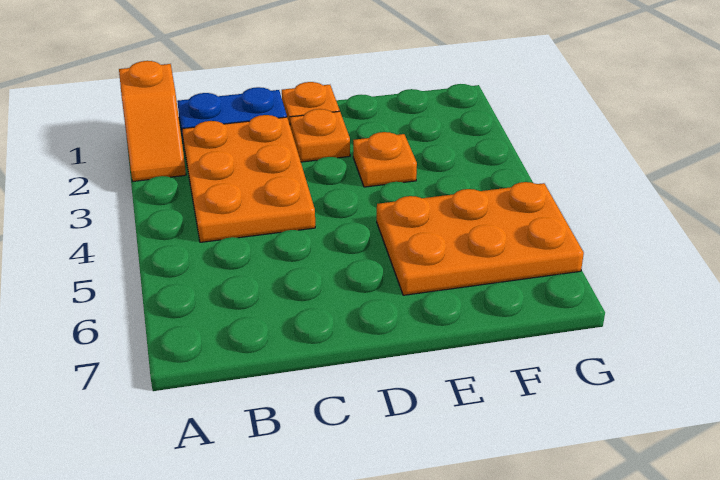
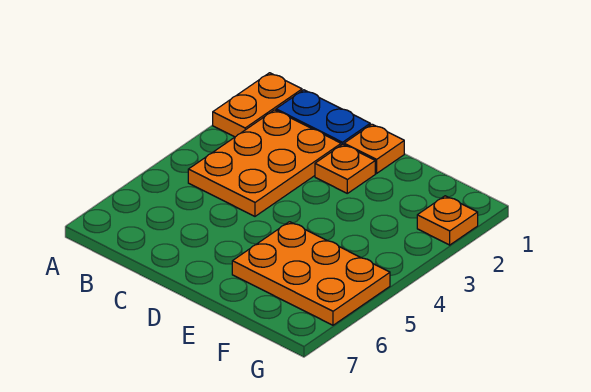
orange 1x2 slope [119,61,186,181] -> orange 1x2 plate [213,73,302,137]
orange 1x1 plate [353,132,417,187] -> orange 1x1 plate moved to [417,196,478,245]

